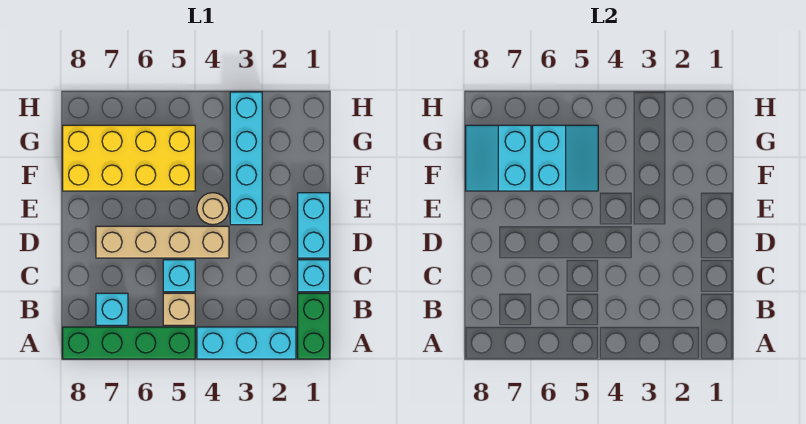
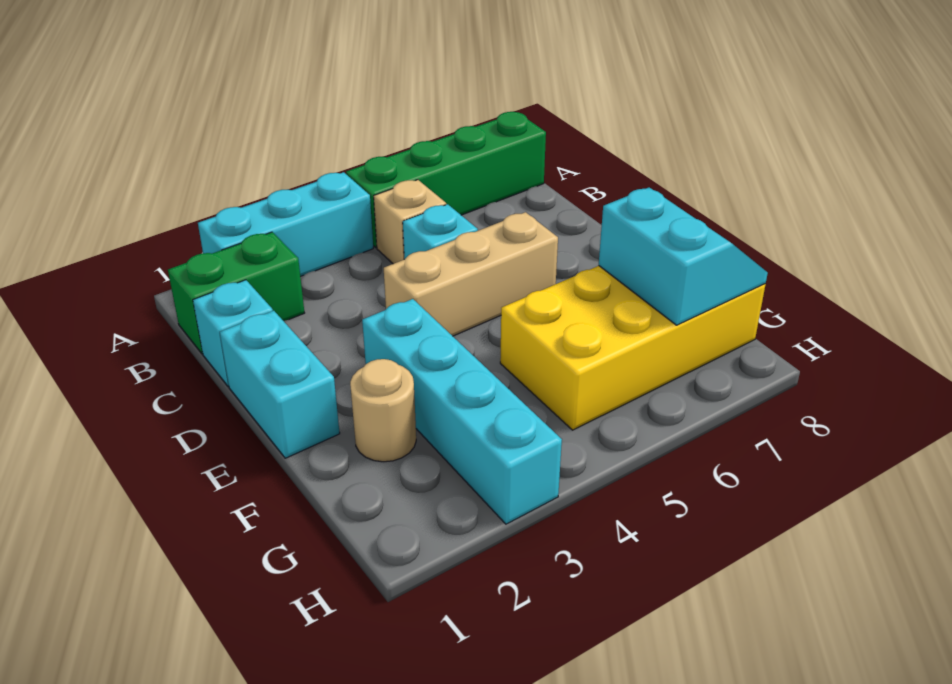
green 1x2 brick [298,293,330,359] -> green 1x2 brick turned to [168,232,304,354]
cyan 1x1 brick [96,293,128,325] -> none
tan 1x4 brick [96,226,229,258] -> tan 1x3 brick [384,212,558,336]
tan 1x1 round brick [197,193,229,225] -> tan 1x1 round brick moved to [350,359,416,462]
cyan 2x2 slope [533,125,598,191] -> none

